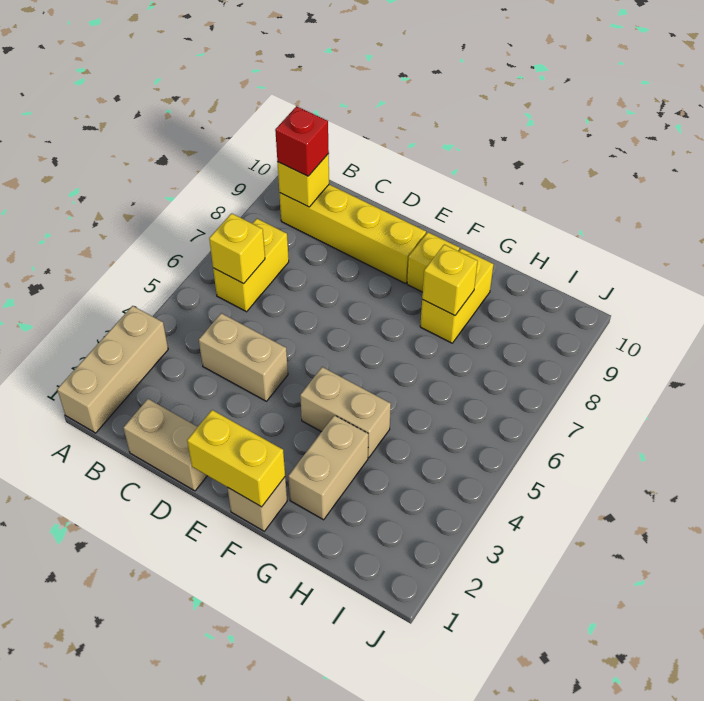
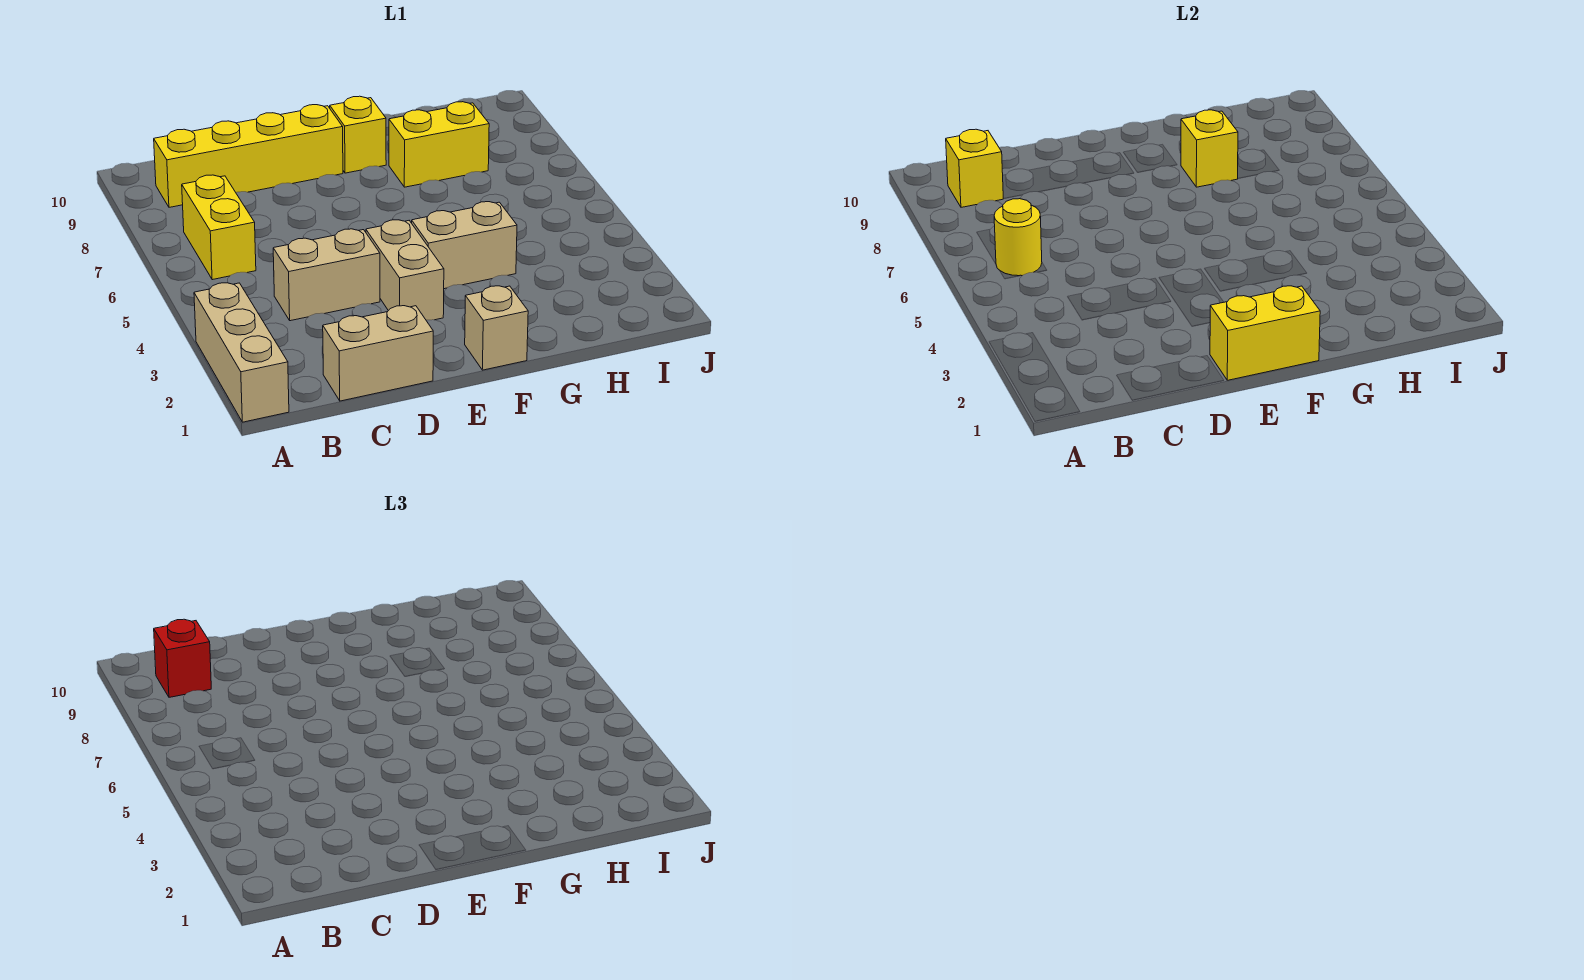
yellow 1x1 brick [209,213,265,284] -> yellow 1x1 round brick [994,199,1042,276]
tan 1x2 brick [288,415,368,520] -> tan 1x2 brick moved to [366,220,444,320]
yellow 1x2 brick [420,248,493,343] -> yellow 1x2 brick turned to [389,102,489,187]

